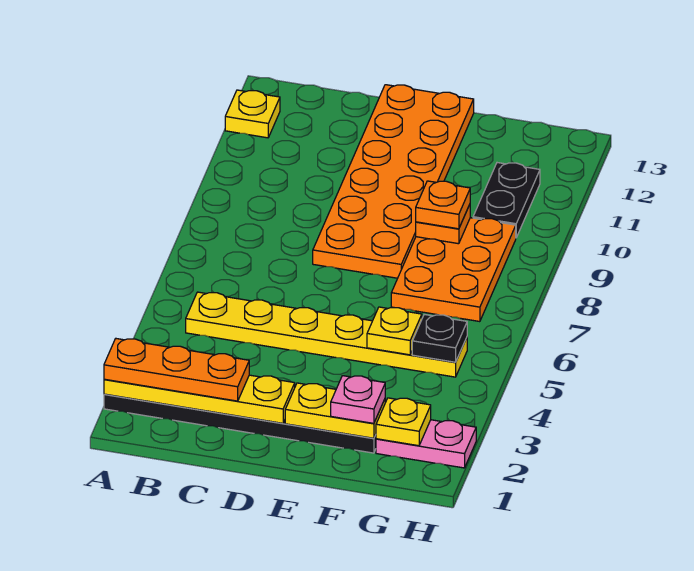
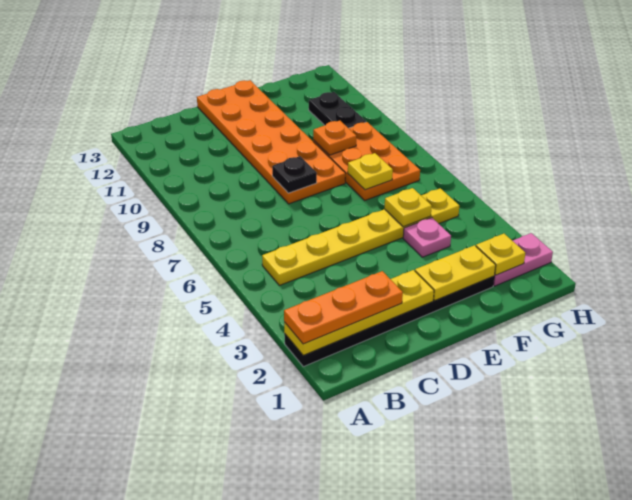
yellow 1x1 plate [225,90,280,138] -> yellow 1x1 plate moved to [348,153,393,190]
pink 1x1 plate [331,376,385,423] -> pink 1x1 plate moved to [403,217,451,257]
orange 1x1 plate [416,181,470,229] -> none
black 1x1 plate [412,314,467,362] -> black 1x1 plate moved to [272,156,317,193]

